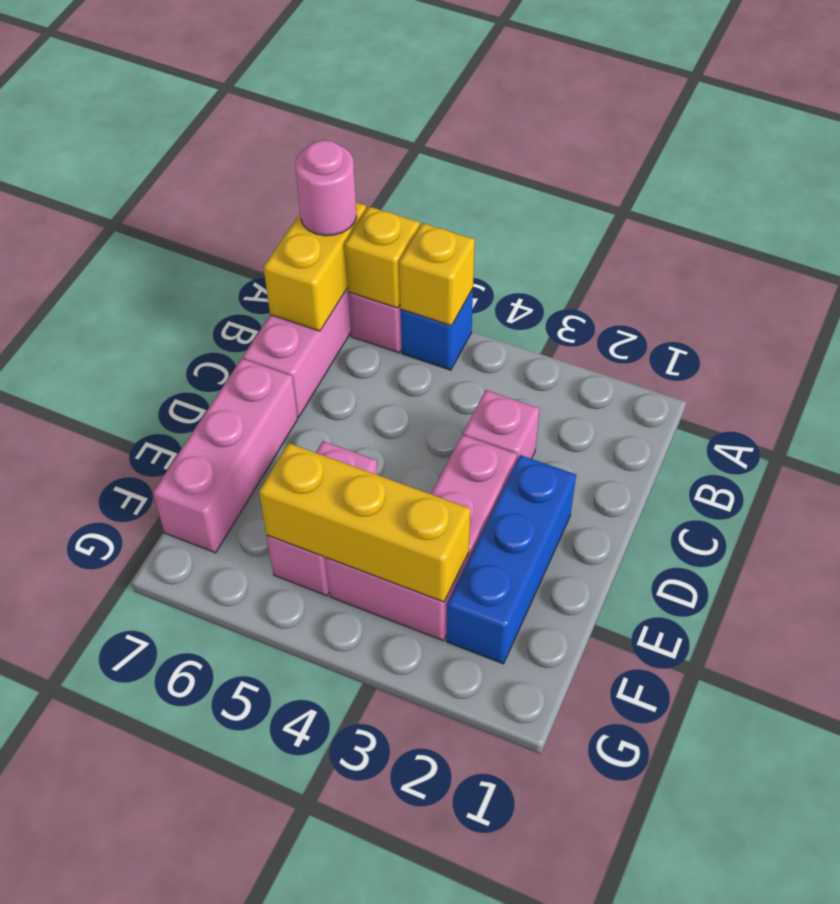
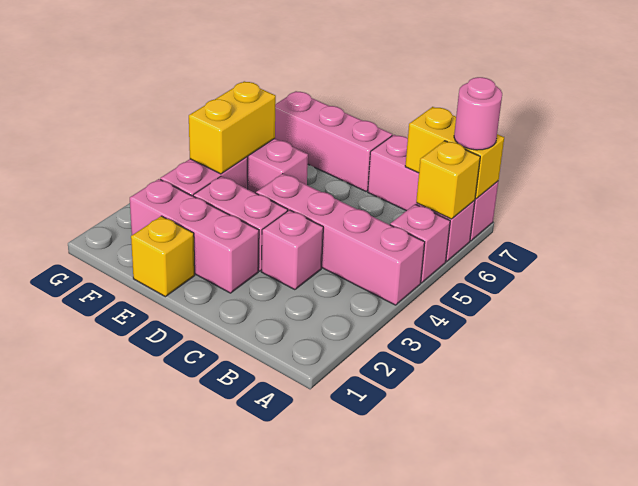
none -> pink 1x4 brick [256,174,425,305]
blue 1x1 brick [401,289,473,370] -> pink 1x1 brick [390,204,450,283]
yellow 1x1 brick [399,223,475,326] -> yellow 1x1 brick moved to [131,216,195,297]
blue 1x3 brick [446,455,576,664] -> pink 1x3 brick [130,179,259,293]
yellow 1x3 brick [259,443,471,602] -> yellow 1x2 brick [189,81,276,174]

